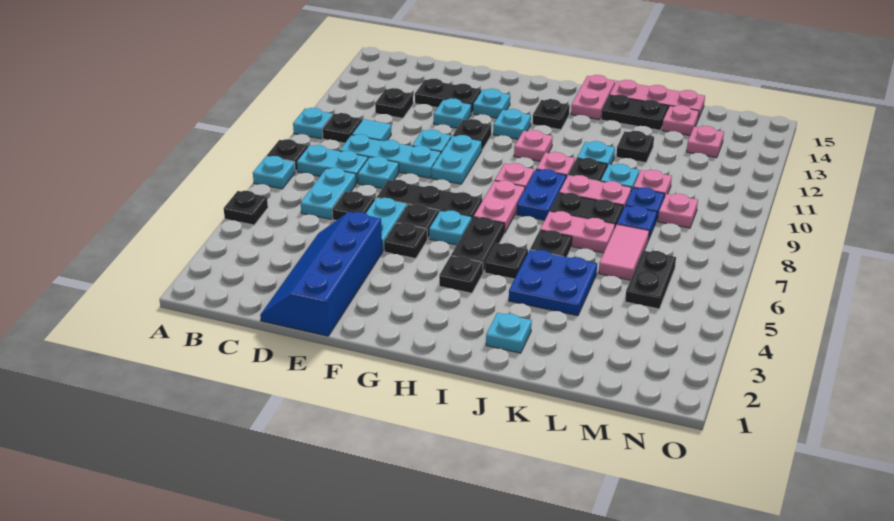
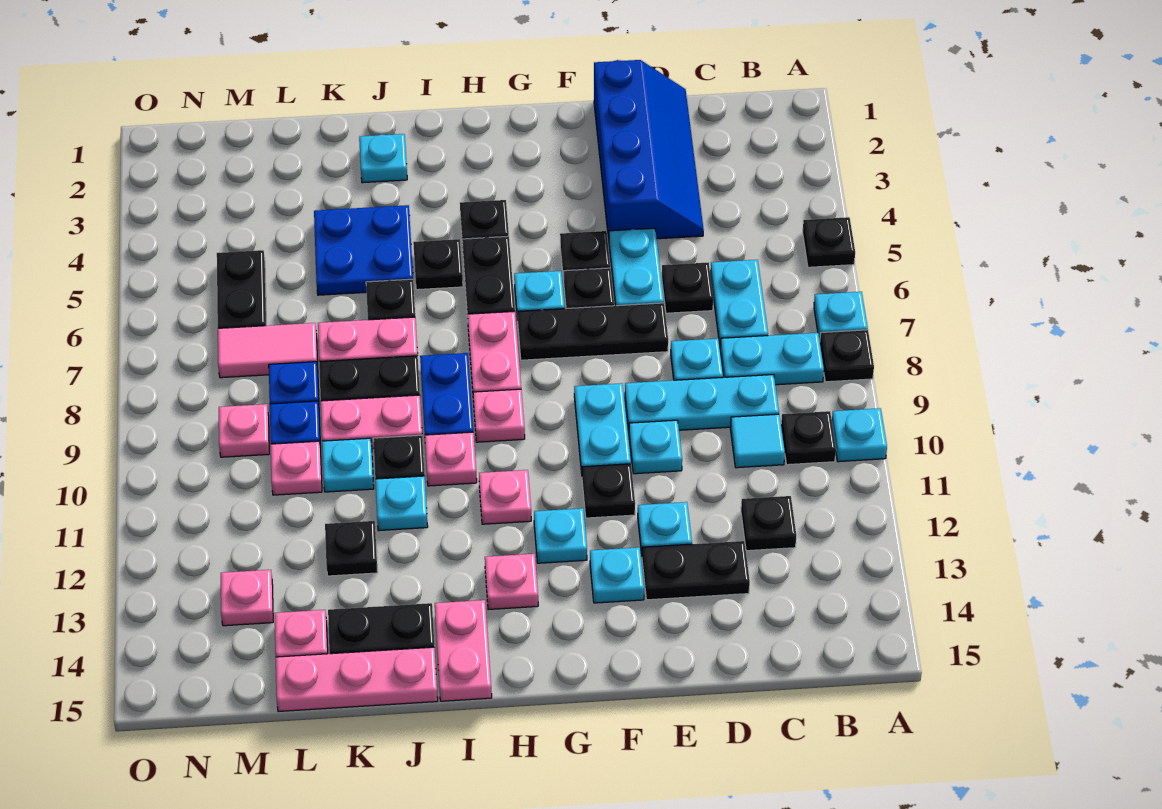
black 1x1 plate [533,99,570,130] -> pink 1x1 plate [485,554,538,610]
pink 1x2 tile [599,224,649,280] -> pink 1x2 tile turned to [218,323,318,378]

